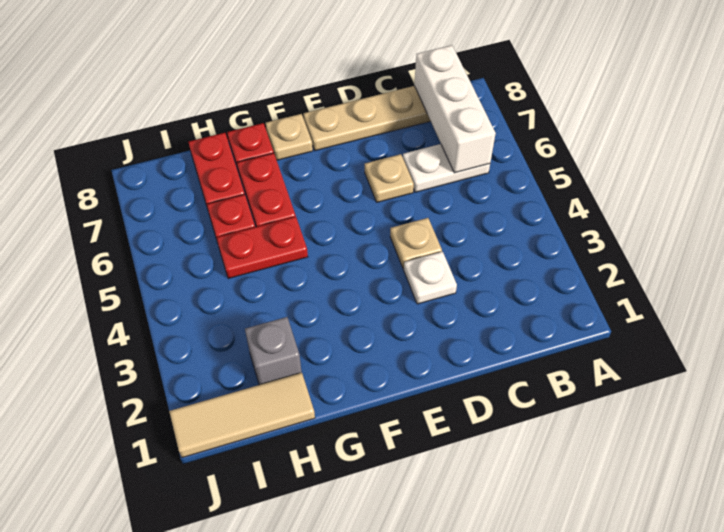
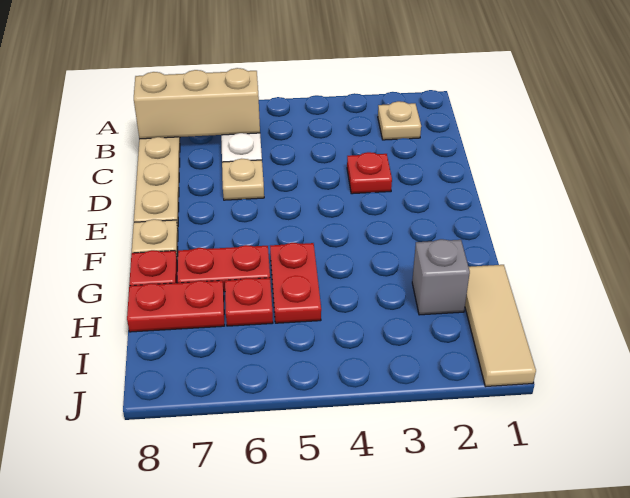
white 1x3 brick [414,45,496,173] -> tan 1x3 brick [134,68,260,139]
white 1x1 plate [404,252,457,304] -> red 1x1 plate [347,152,392,194]
tan 1x1 plate [390,218,442,269] -> tan 1x1 plate moved to [378,101,421,140]

